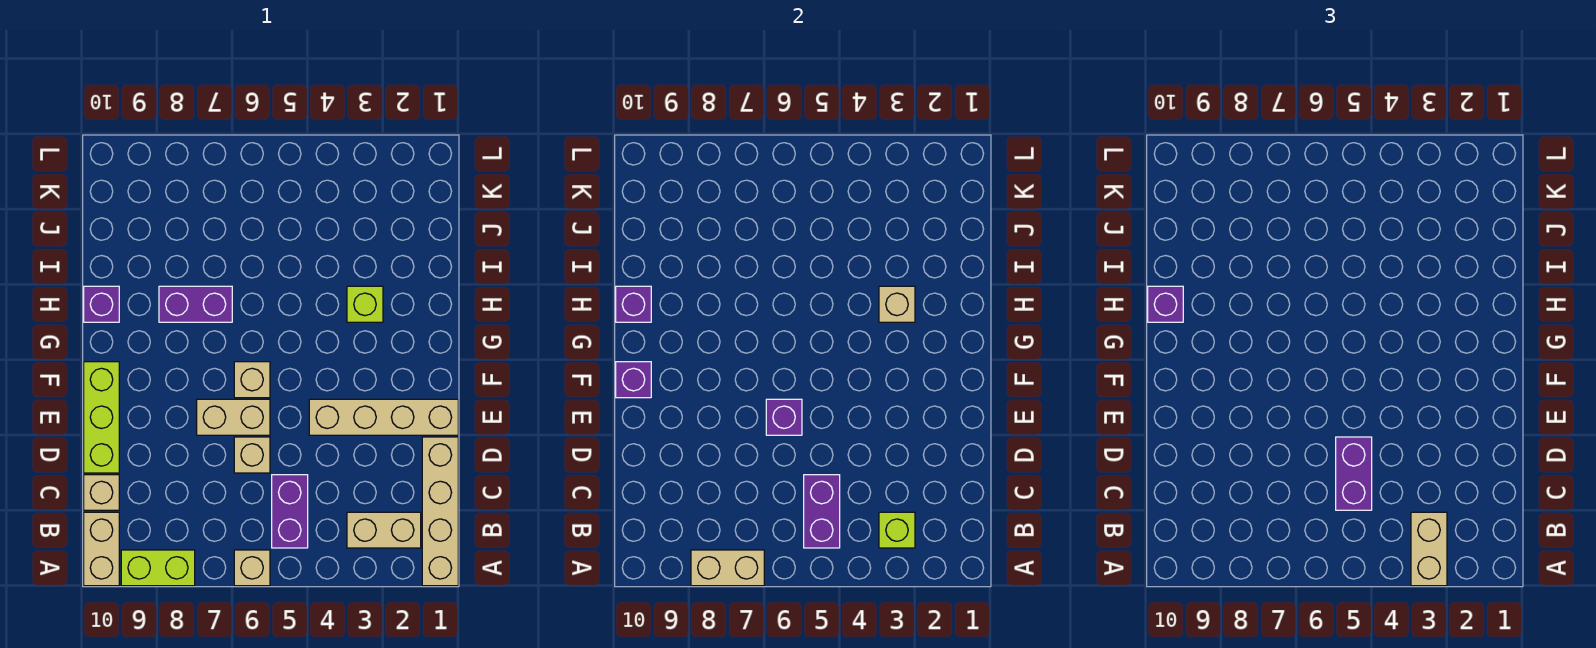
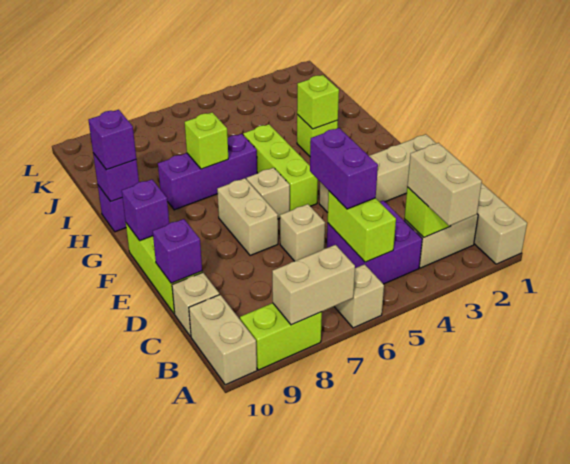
purple 1x2 brick [272,475,308,548] -> purple 2x2 brick [327,201,422,284]
purple 1x2 brick [804,475,840,548] -> lime 1x2 brick [328,191,396,262]
tan 1x2 brick [197,399,270,435] -> tan 1x2 brick turned to [217,178,278,256]
purple 1x1 brick [766,399,802,435] -> purple 1x1 brick moved to [153,219,202,283]
none -> lime 1x3 brick [243,124,318,211]
tan 1x1 brick [879,286,915,322] -> lime 1x1 brick [297,75,339,129]
purple 1x2 brick [159,286,232,322] -> purple 1x3 brick [158,134,257,210]
none -> lime 1x1 brick [185,112,228,169]

